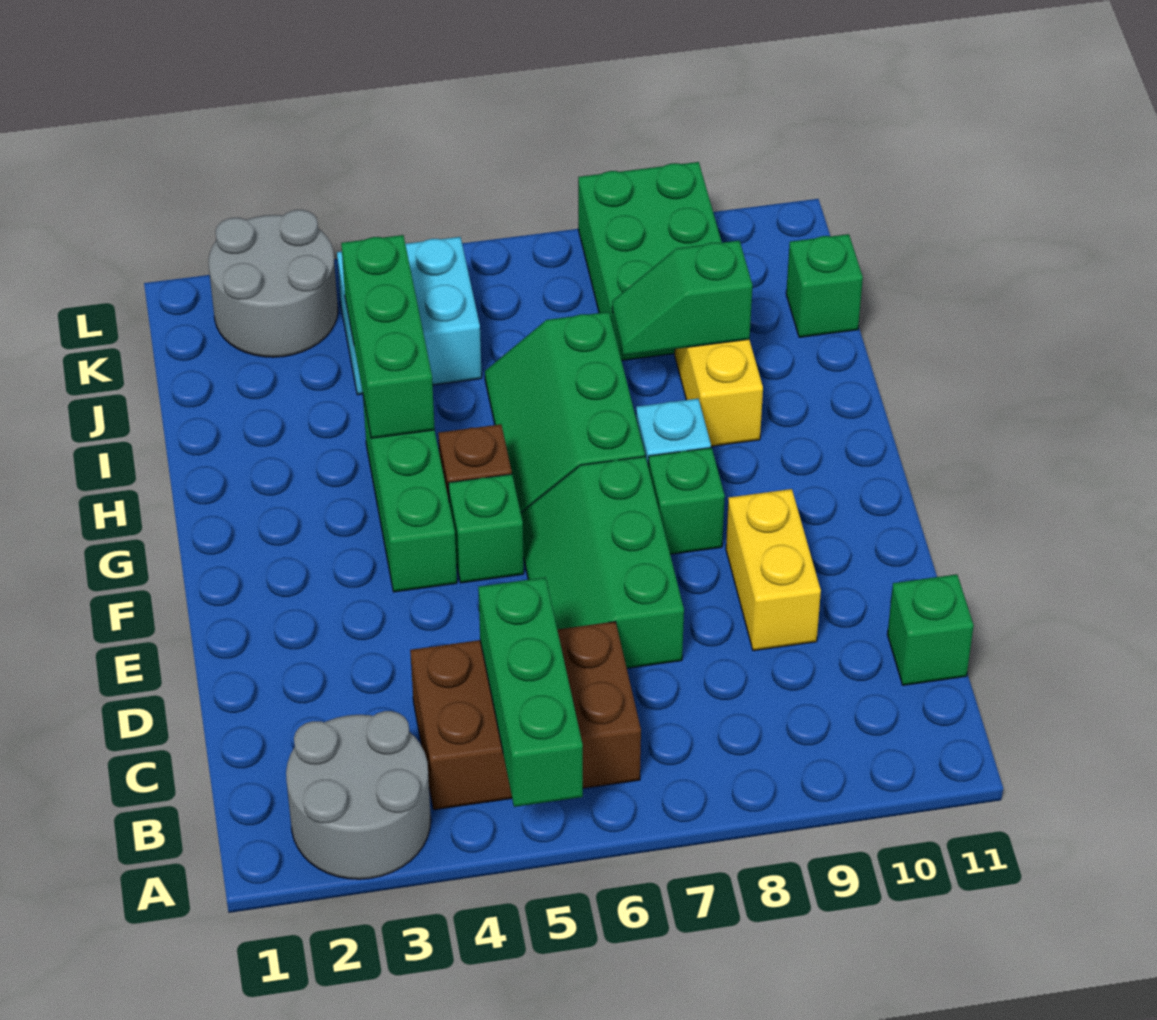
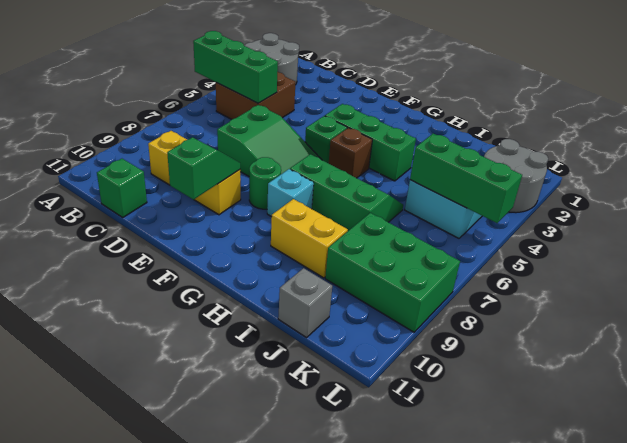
brown 2x3 brick [410,622,641,810] -> brown 2x2 brick [216,72,295,119]
green 2x3 slope [521,456,684,668] -> green 2x3 slope turned to [217,105,322,176]
yellow 1x2 brick [726,489,821,651] -> yellow 1x3 brick [148,131,241,215]
green 1x1 brick [648,448,725,554] -> green 1x1 round brick [249,157,281,209]
green 1x3 brick [341,235,435,438] -> green 1x3 brick moved to [410,134,522,223]
green 1x2 slope [612,241,752,355] -> green 1x2 slope moved to [167,137,240,199]
green 1x1 brick [786,234,863,337] -> grey 1x1 brick [278,268,332,338]

